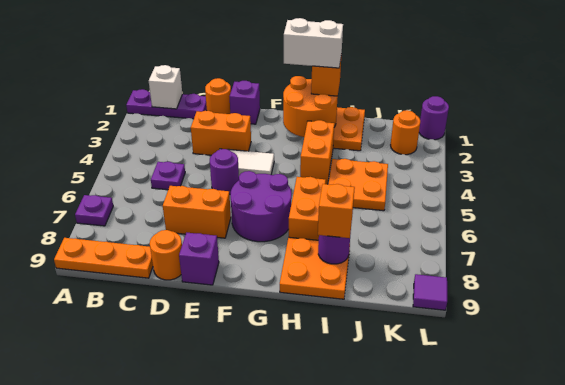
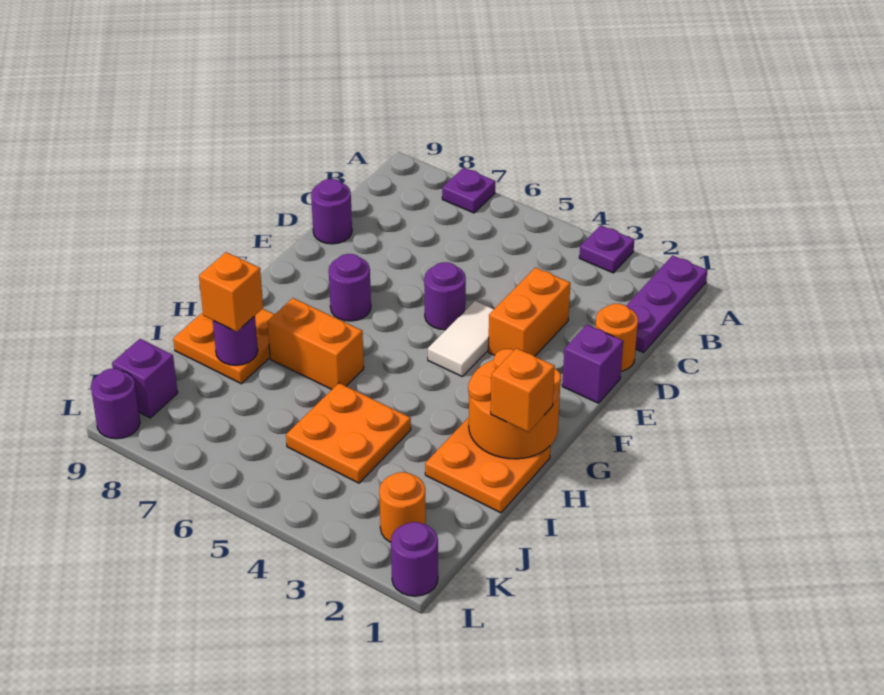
orange 1x3 plate [54,238,153,278] -> none
white 1x1 brick [149,65,182,109] -> none
purple 1x1 plate [151,162,185,190] -> purple 1x1 plate moved to [579,225,634,273]
orange 1x2 brick [163,186,231,238] -> none
orange 1x1 round brick [150,230,182,280] -> purple 1x1 round brick [311,179,352,244]
purple 1x1 brick [179,233,219,285] -> purple 1x1 brick moved to [112,339,178,418]
purple 2x2 round brick [230,171,292,242] -> purple 1x1 round brick [329,254,371,321]
white 1x2 brick [284,18,343,68] -> none
orange 1x2 brick [300,120,334,184] -> none
purple 1x1 tile [413,274,447,310] -> purple 1x1 round brick [91,368,140,439]

